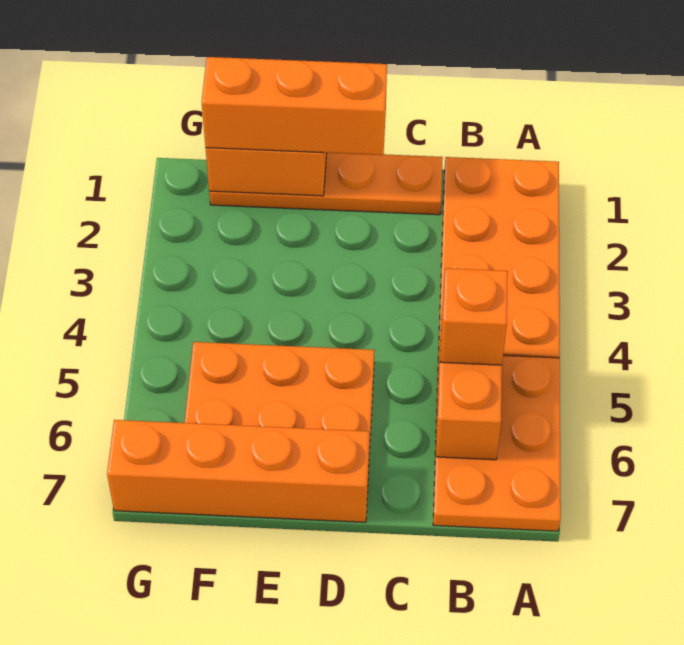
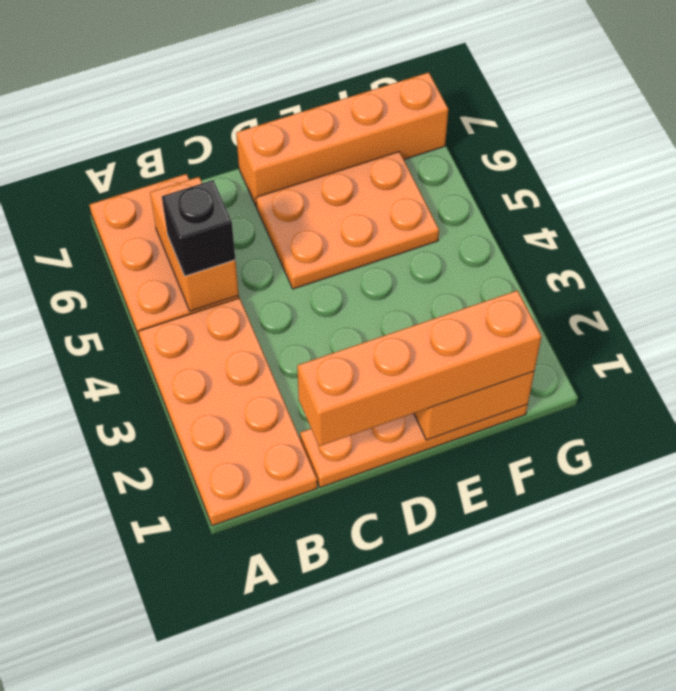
orange 1x1 brick [441,268,508,365] -> black 1x1 brick [162,180,235,276]
orange 1x3 brick [202,57,387,155] -> orange 1x4 brick [297,290,542,446]

